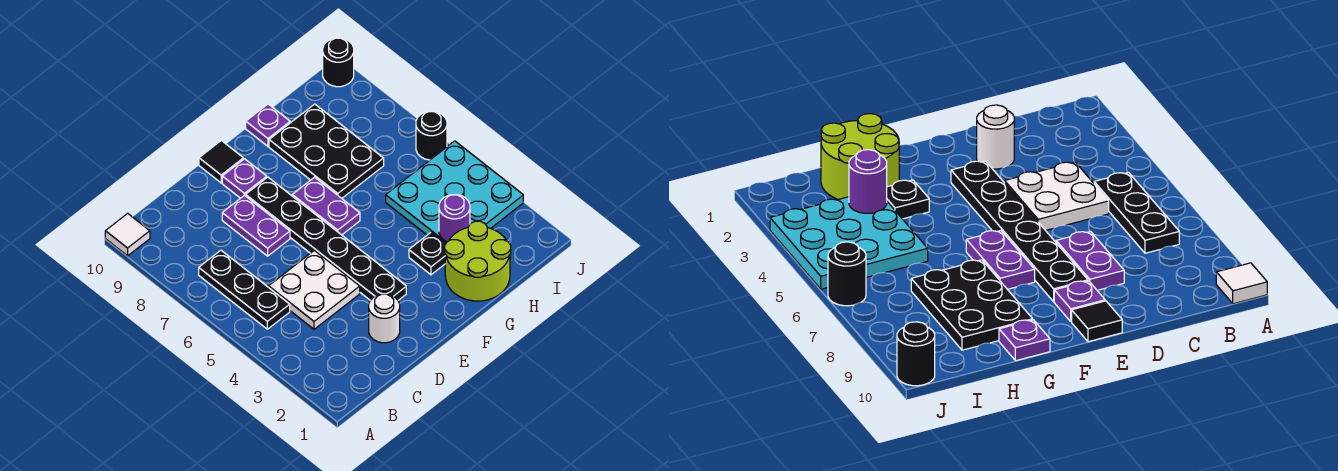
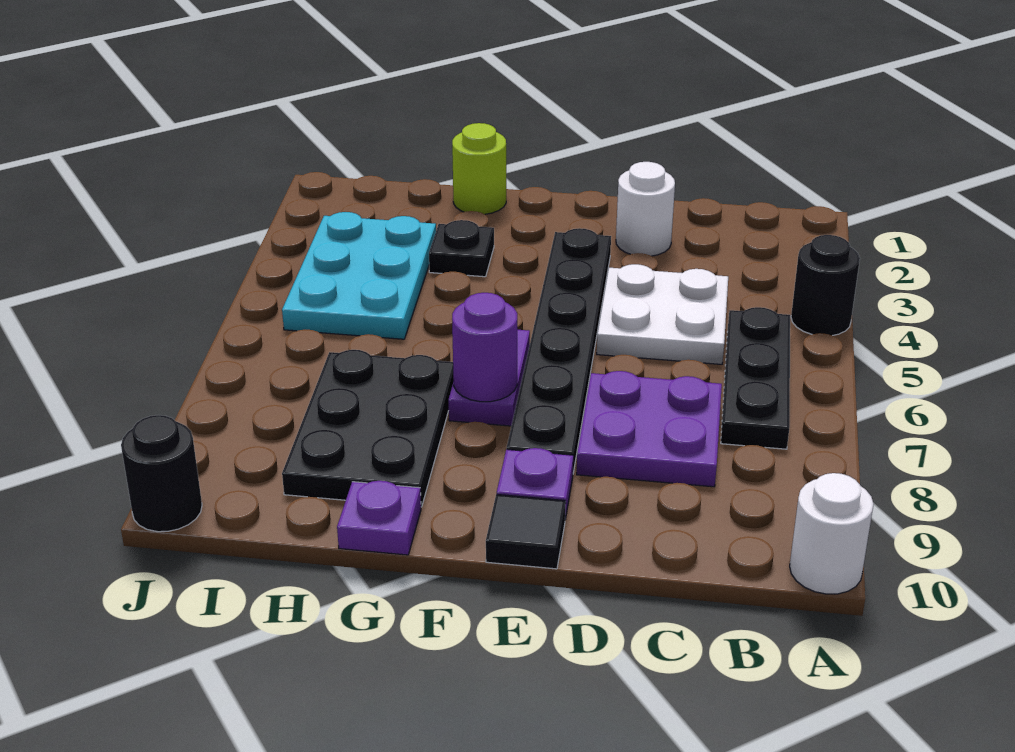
white 1x1 tile [105,213,150,256] -> white 1x1 round brick [790,473,874,594]
purple 1x2 plate [222,195,290,256] -> purple 2x2 plate [577,371,722,487]
lime 2x2 round brick [445,221,511,301] -> lime 1x1 round brick [452,123,506,214]
cyan 3x3 plate [386,141,523,243] -> cyan 2x3 plate [282,212,436,339]
purple 1x1 round brick [439,195,470,242] -> purple 1x1 round brick moved to [452,293,517,402]
black 1x1 round brick [416,111,447,160] -> black 1x1 round brick moved to [791,235,860,336]

